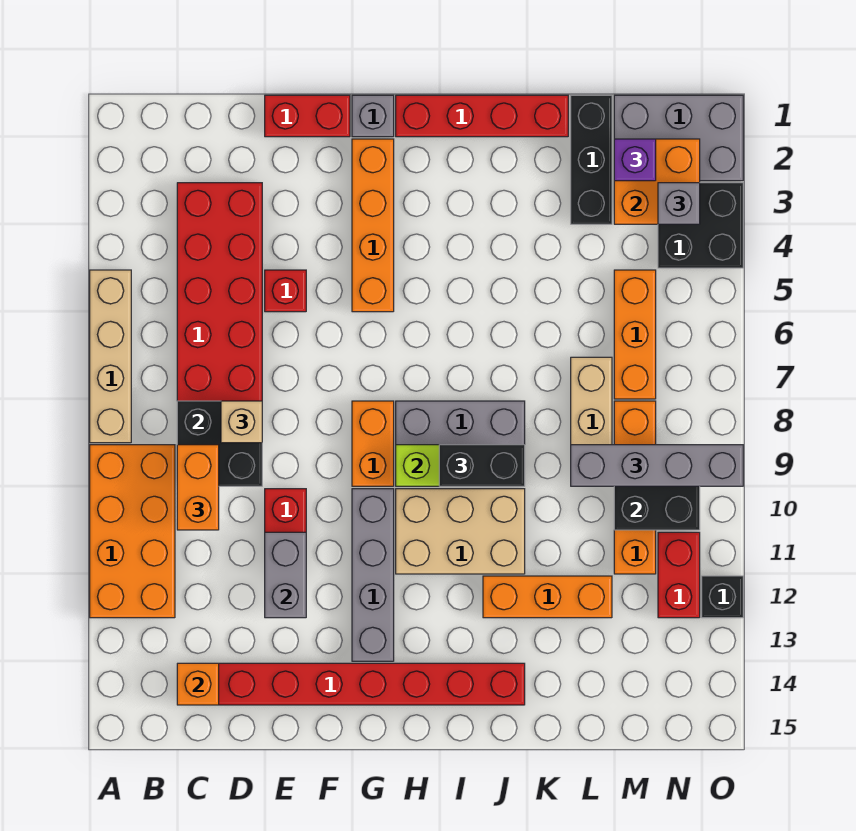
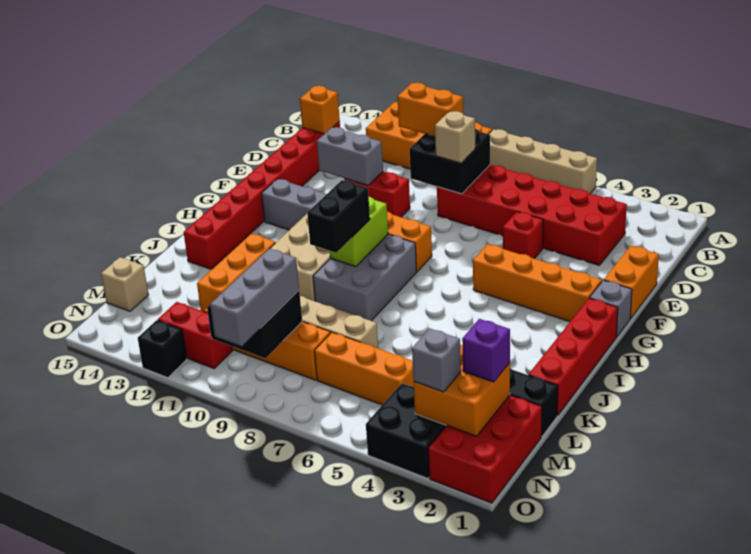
red 1x2 brick [265,95,350,137] -> orange 1x2 brick [604,246,659,319]
grey 1x4 brick [571,445,743,486] -> grey 1x3 brick [210,249,299,346]
grey 2x3 brick [614,95,743,181] -> red 2x3 brick [428,395,542,503]
none -> tan 1x1 brick [101,257,148,311]

